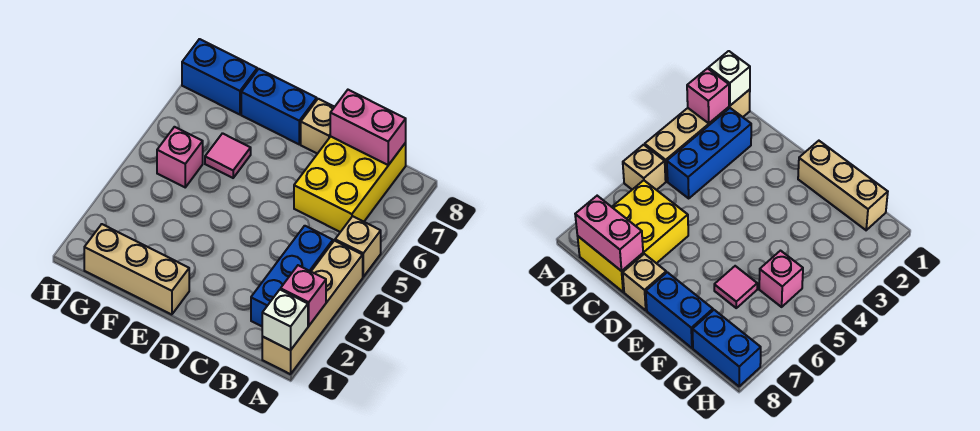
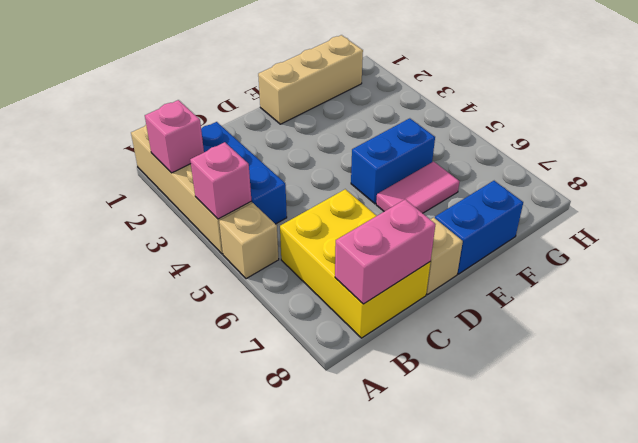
white 1x1 brick [262,290,308,350] -> none
pink 1x1 tile [205,133,251,178] -> pink 1x2 tile [376,162,460,213]
pink 1x1 brick [157,127,203,187] -> pink 1x1 brick moved to [190,142,251,219]
blue 1x2 brick [182,39,257,115] -> blue 1x2 brick moved to [351,118,435,204]

